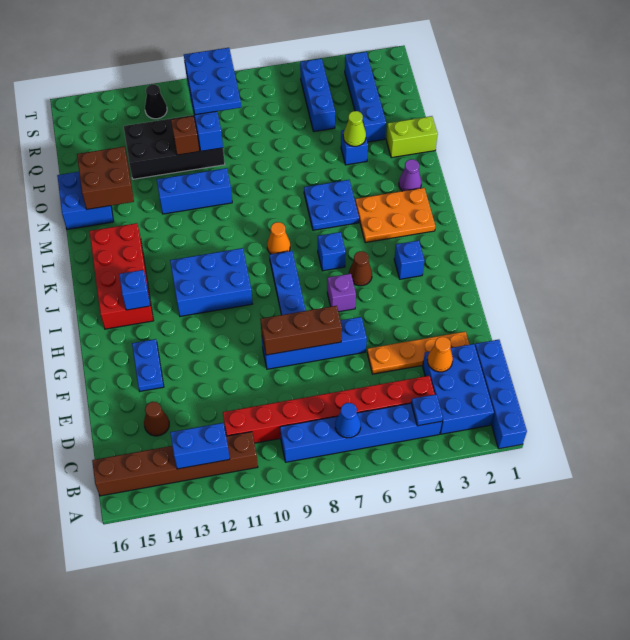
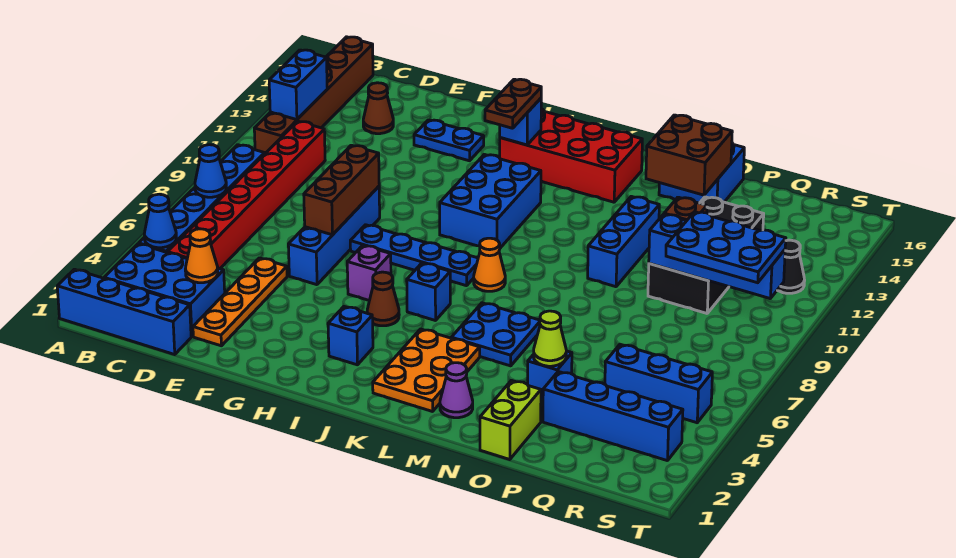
blue 1x1 plate [411,394,443,426] -> blue 1x1 cone [144,194,176,248]
none -> brown 1x2 plate [485,79,541,128]

